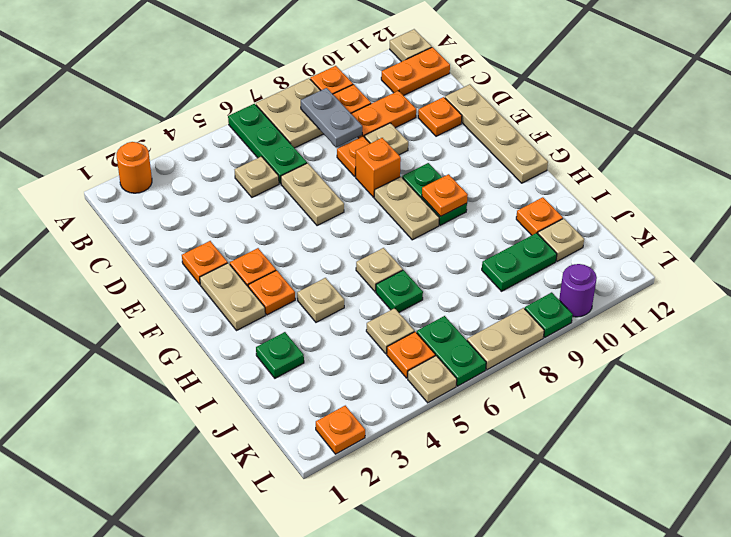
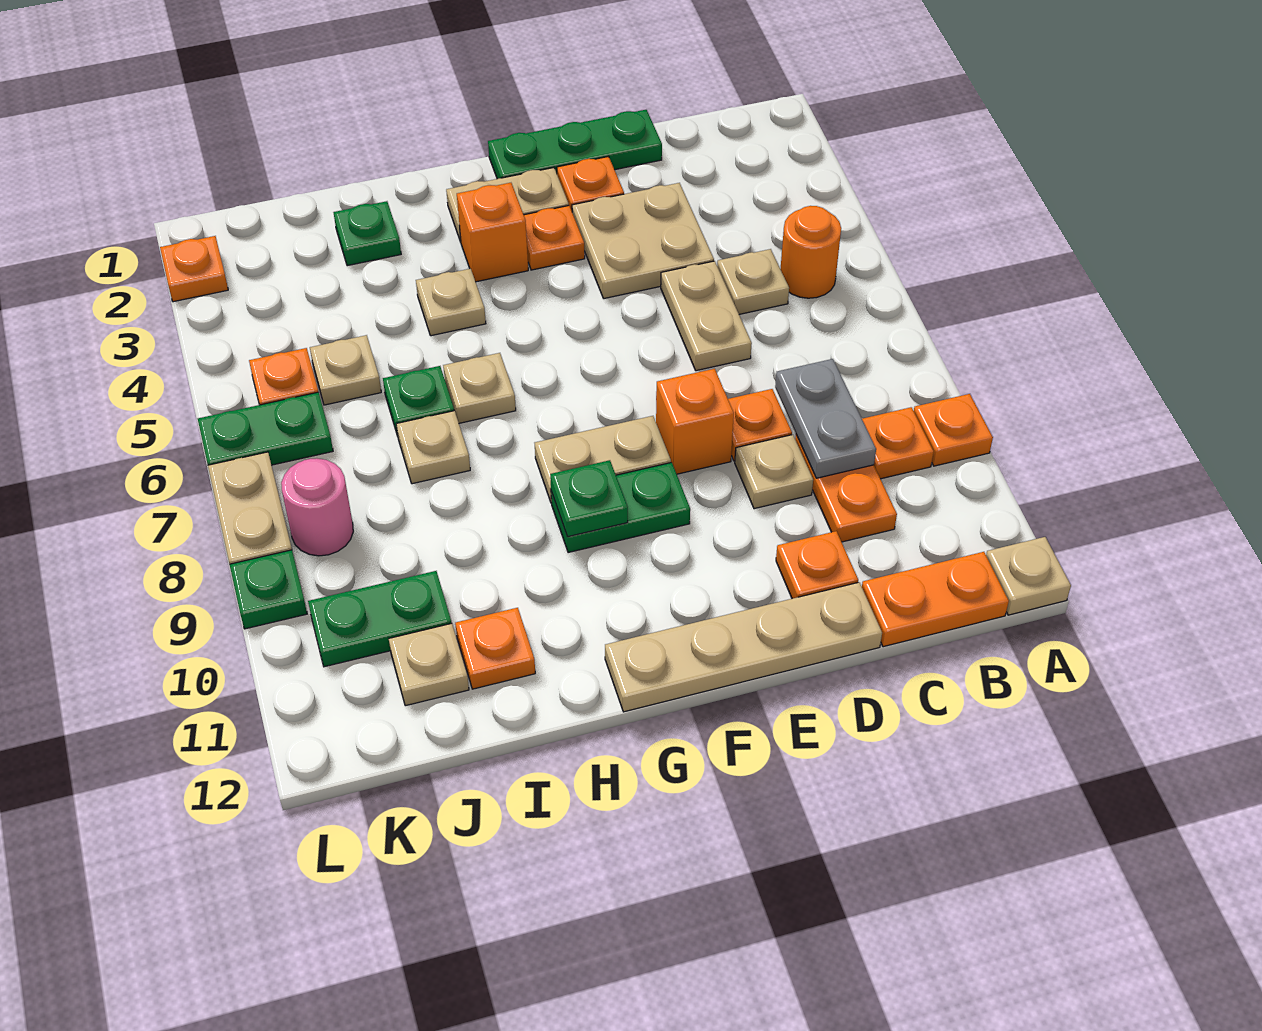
orange 1x1 round brick [117,142,152,193] -> orange 1x1 round brick moved to [781,206,841,298]
green 1x3 plate [228,104,307,184] -> green 1x3 plate moved to [488,110,662,179]
tan 2x2 plate [256,78,323,148] -> tan 2x2 plate moved to [572,183,714,299]
grey 1x2 plate [301,88,362,147] -> grey 1x2 plate turned to [775,359,876,478]
orange 1x2 plate [381,47,450,96] -> orange 1x2 plate turned to [862,552,1009,647]
tan 1x2 plate [281,163,344,226] -> tan 1x2 plate turned to [661,261,752,371]
orange 1x1 plate [248,270,295,315] -> orange 1x1 brick [457,183,528,282]
orange 1x1 plate [422,174,468,216] -> green 1x1 plate [550,460,628,537]
green 1x2 plate [482,233,557,291] -> green 1x2 plate turned to [308,571,451,667]
none -> pink 1x1 round brick [281,458,353,556]
tan 1x1 plate [408,356,457,403] -> tan 1x1 plate moved to [396,411,470,484]
purple 1x1 round brick [559,264,597,317] -> none

